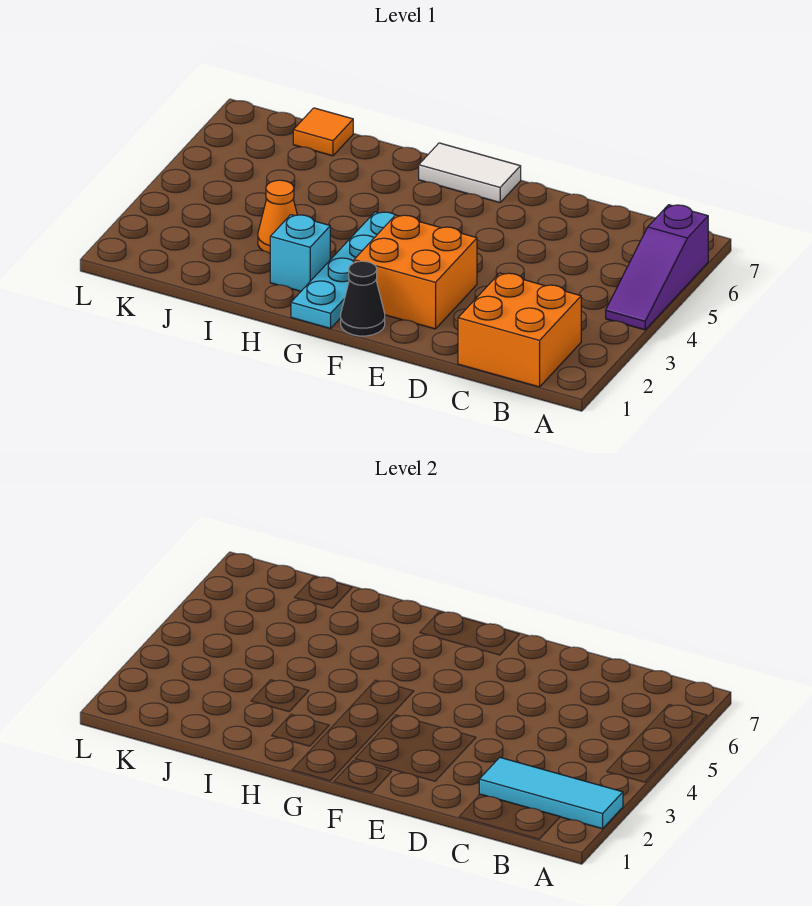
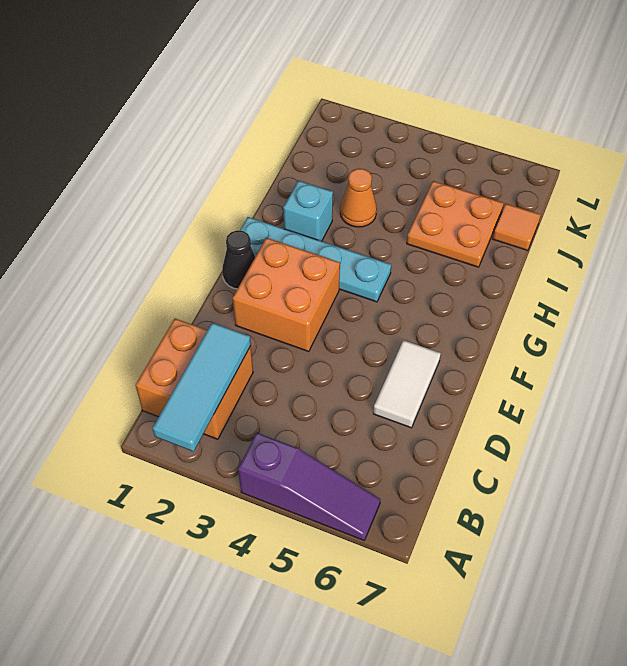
purple 1x3 slope [606,205,708,330] -> purple 1x3 slope turned to [238,433,381,540]
white 1x2 tile [419,143,521,203] -> white 1x2 tile moved to [373,340,441,428]
none -> orange 2x2 plate [407,181,504,267]

